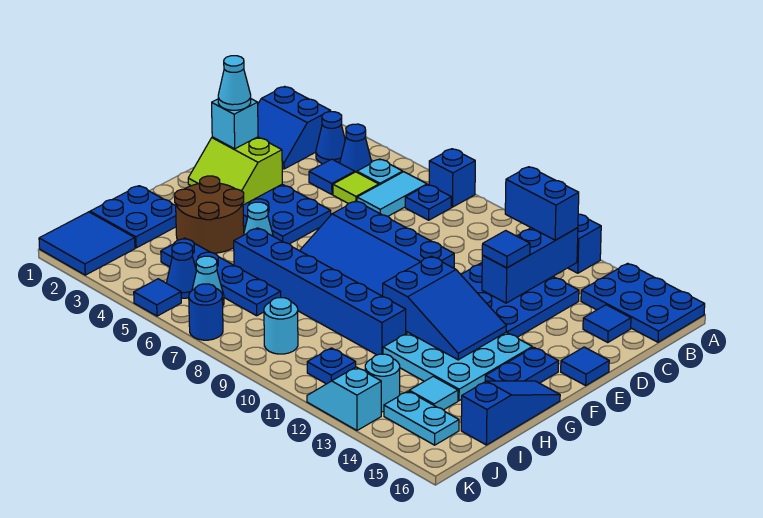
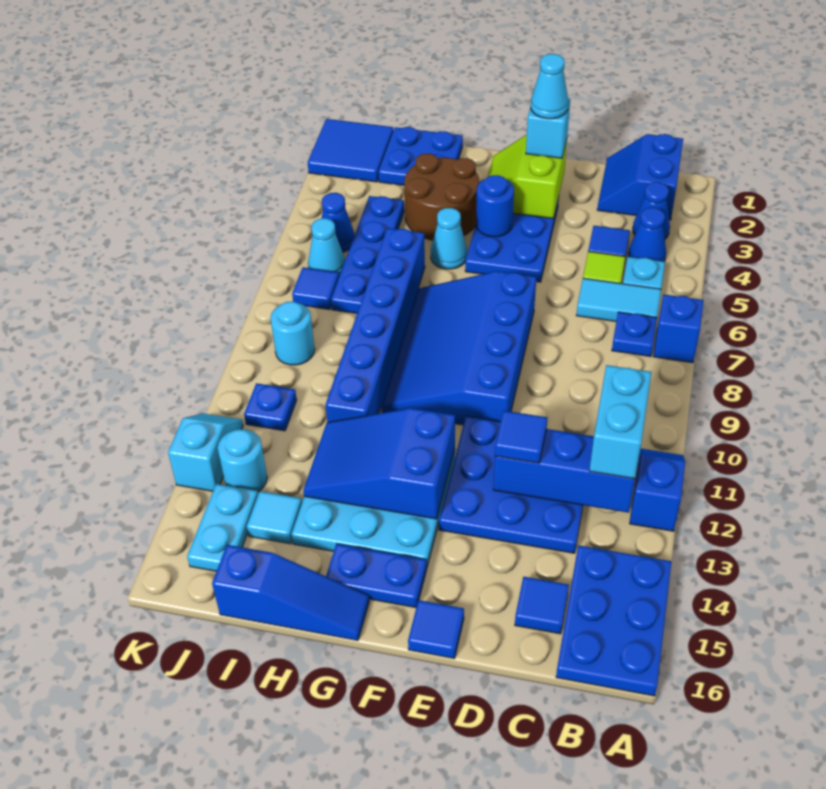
blue 1x2 brick [505,167,579,240] -> cyan 1x2 brick [589,365,651,479]
blue 2x3 slope [383,256,506,360] -> blue 2x3 slope turned to [303,408,455,519]
blue 1x1 tile [134,279,181,316] -> blue 1x1 tile moved to [292,267,339,310]
blue 1x1 round brick [189,284,223,340] -> blue 1x1 round brick moved to [476,175,514,237]

